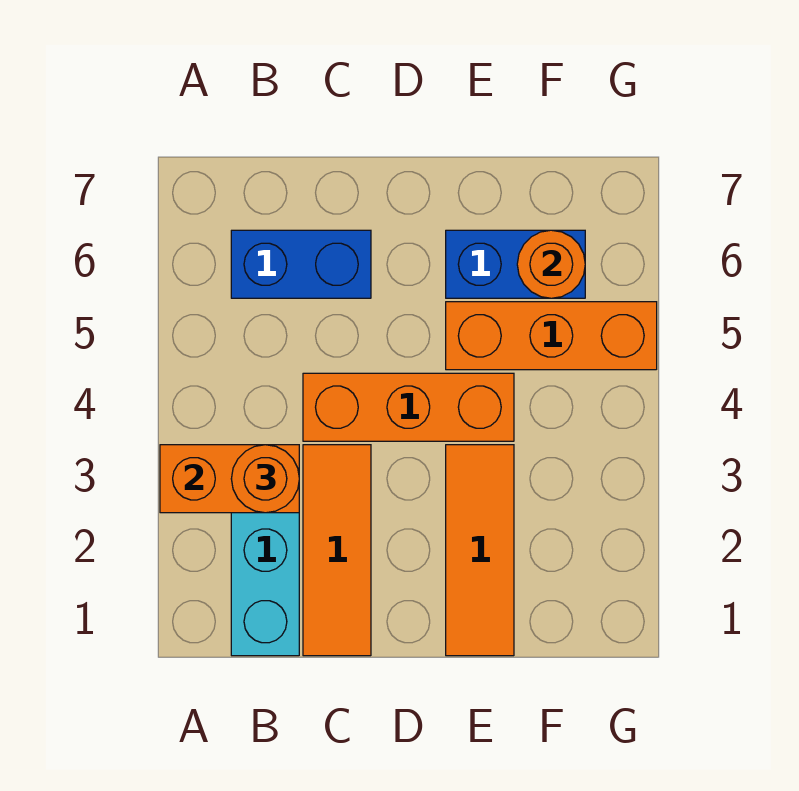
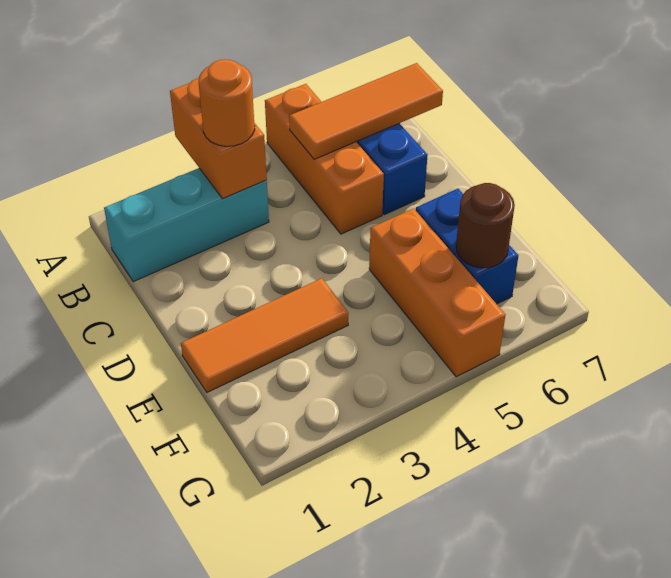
orange 1x3 tile [303,445,371,656] -> orange 1x3 tile moved to [289,63,443,159]
orange 1x3 brick [303,373,514,441] -> orange 1x3 brick moved to [265,84,384,234]
orange 1x1 round brick [517,230,585,298] -> brown 1x1 round brick [456,183,515,268]

